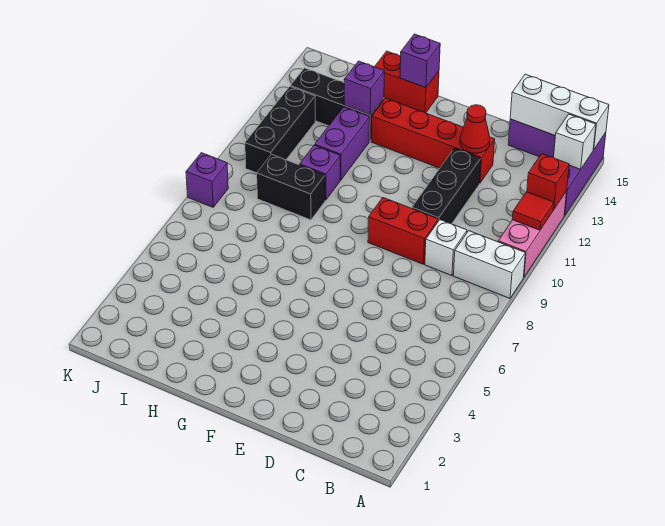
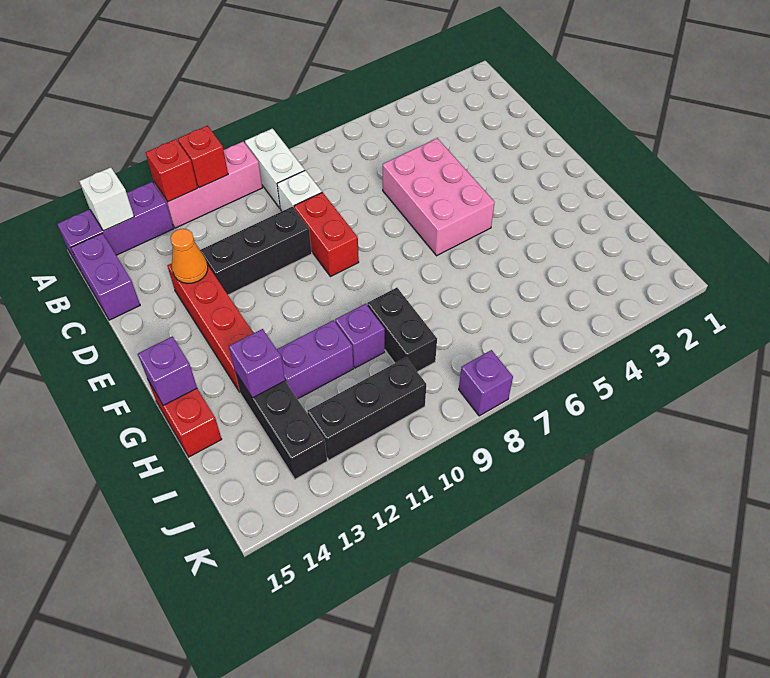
red 1x1 tile [512,192,554,230] -> red 1x1 brick [178,126,228,188]
white 1x3 brick [510,74,609,150] -> none
none -> pink 2x3 brick [383,138,495,256]
red 1x1 cone [460,105,490,153] -> orange 1x1 cone [170,229,208,283]

